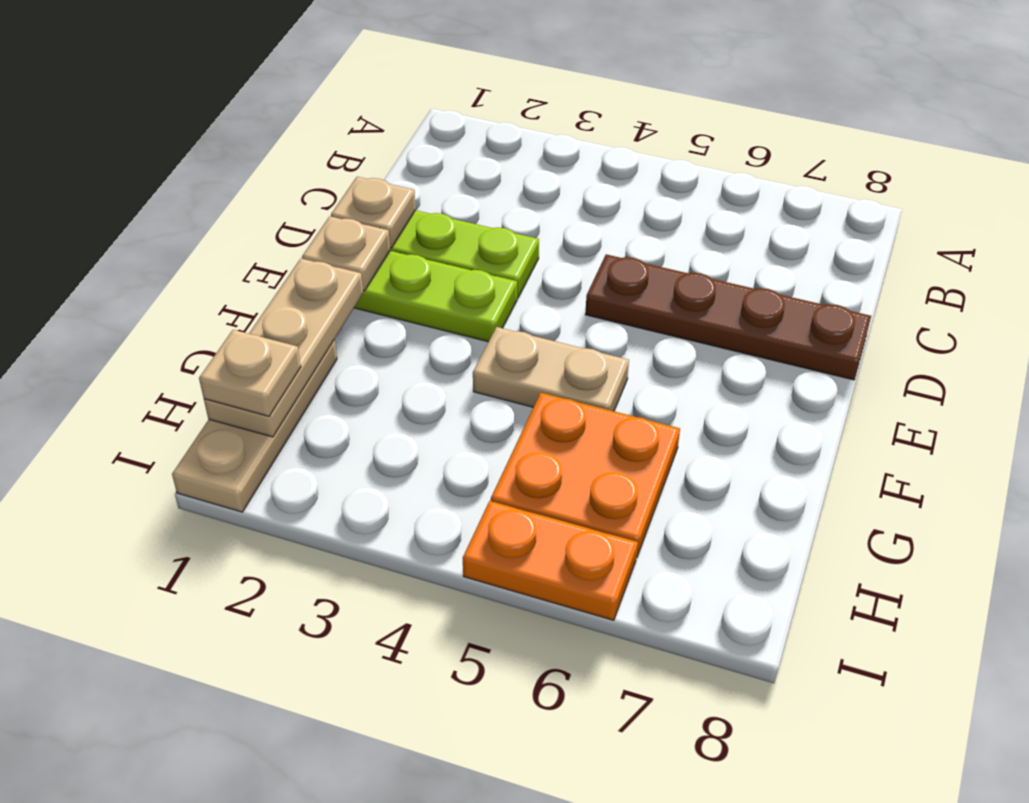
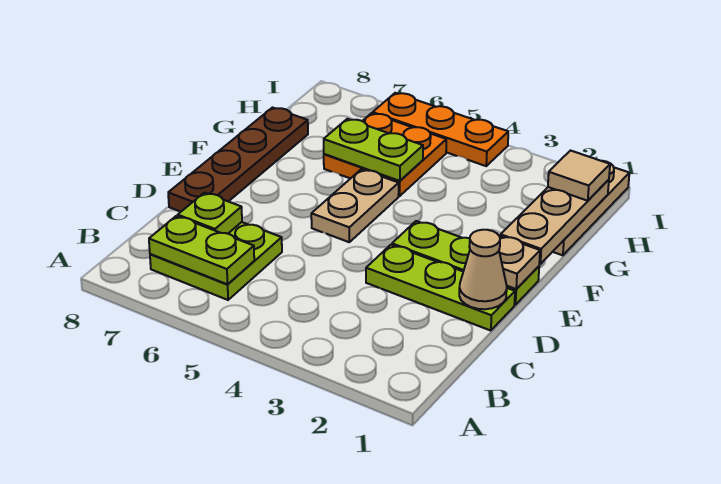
none -> lime 2x2 plate [150,222,282,300]
none -> lime 1x2 plate [149,216,254,284]
none -> lime 1x1 plate [178,193,242,234]
tan 1x1 plate [331,177,416,248] -> tan 1x1 cone [459,230,507,309]
brown 1x4 plate [585,254,871,380] -> brown 1x4 plate turned to [168,108,308,212]
tan 1x2 plate [473,327,629,411] -> tan 1x2 plate turned to [311,169,399,242]
none -> lime 1x2 plate [324,119,423,181]
tan 1x1 plate [199,330,301,416] -> tan 1x1 tile [548,151,610,201]
orange 1x2 plate [463,501,638,620] -> orange 1x3 plate [373,93,508,166]

